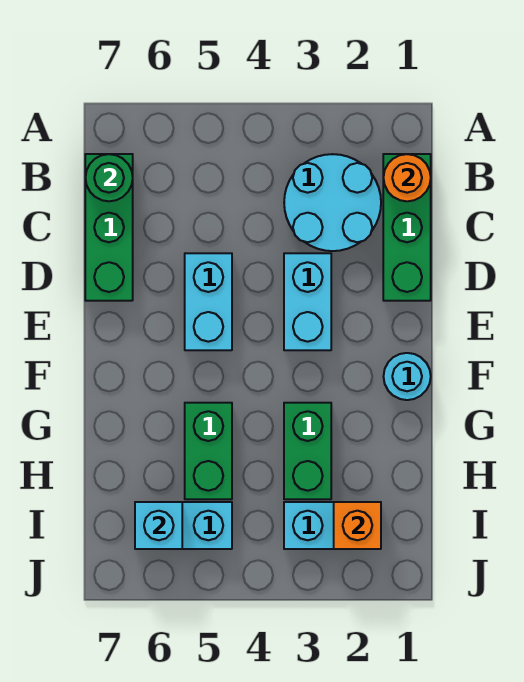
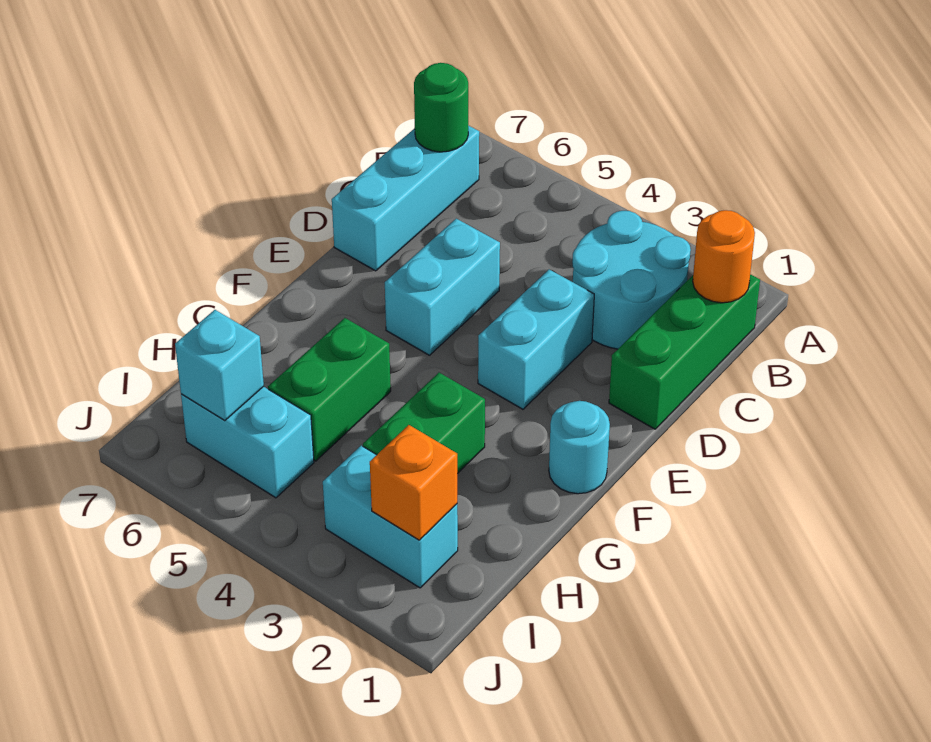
green 1x3 brick [85,154,133,301] -> cyan 1x3 brick [332,125,479,271]

